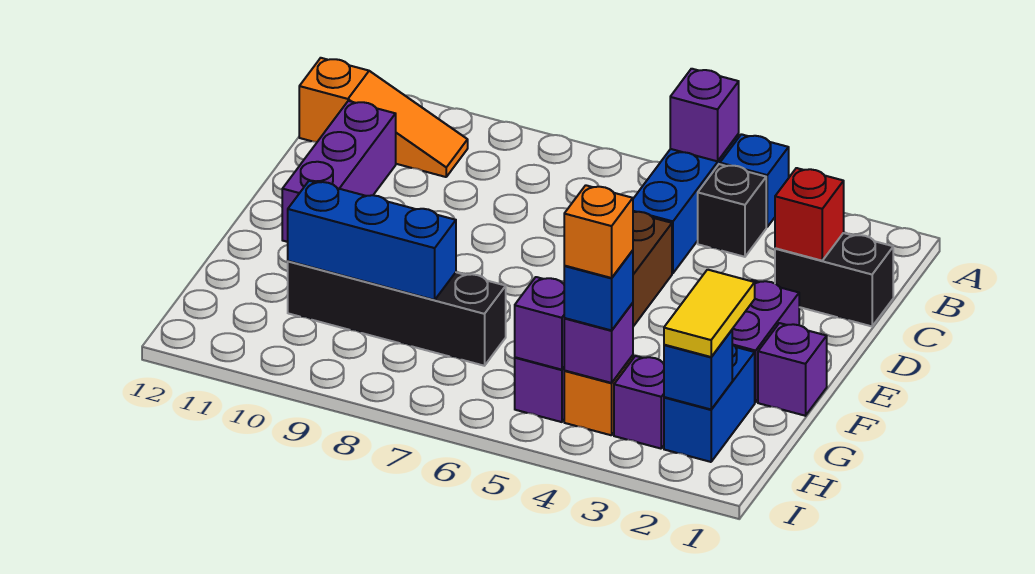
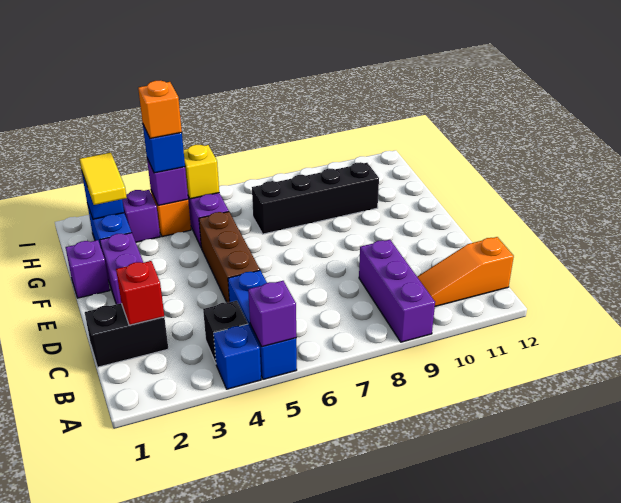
purple 1x3 brick [282,101,396,242] -> purple 1x3 brick moved to [359,240,435,342]
blue 1x3 brick [288,181,456,300] -> none
purple 1x1 brick [515,277,565,370] -> yellow 1x1 brick [184,145,219,199]

